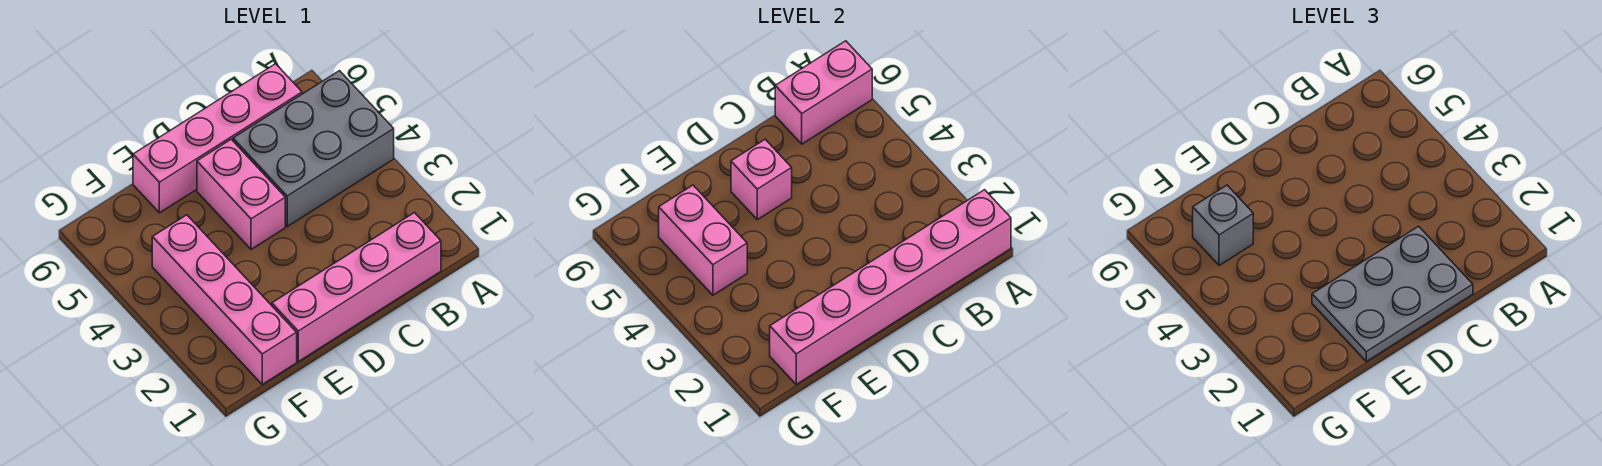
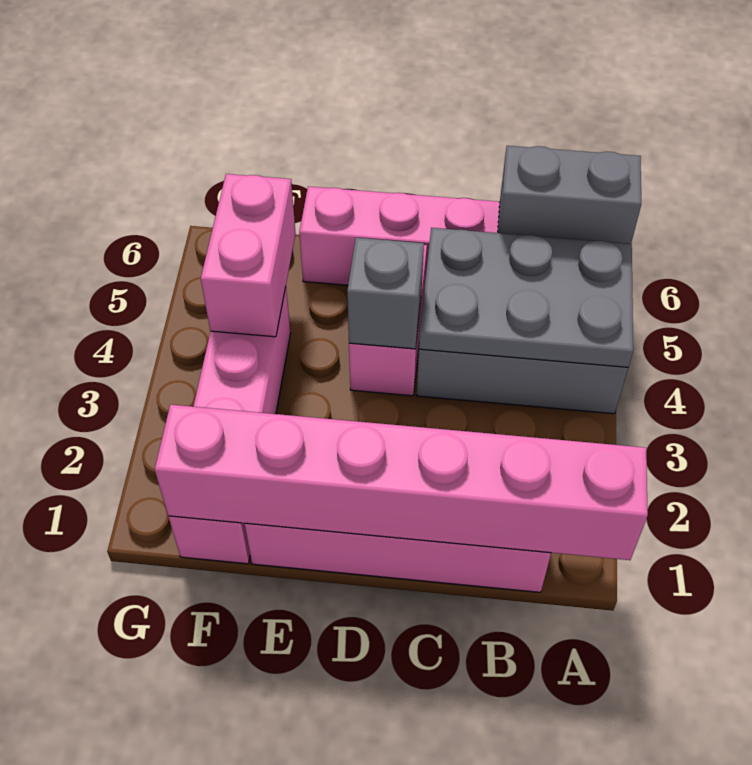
pink 1x2 brick [775,41,872,144] -> grey 1x2 brick [498,146,641,244]
grey 2x3 plate [1312,226,1473,362] -> grey 2x3 plate moved to [419,228,633,367]
pink 1x1 brick [731,139,792,220] -> none
grey 1x1 brick [1193,185,1253,265] -> grey 1x1 brick moved to [347,238,424,349]

